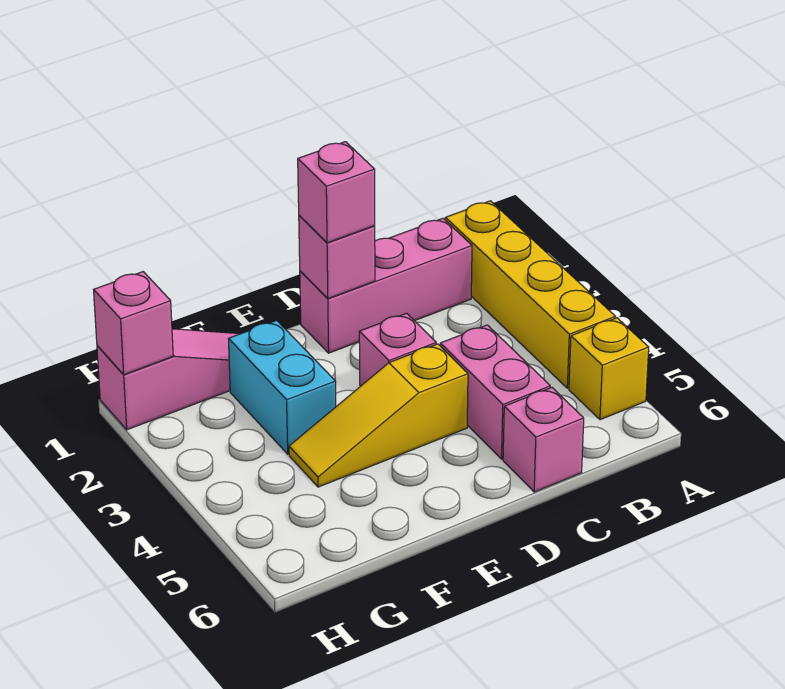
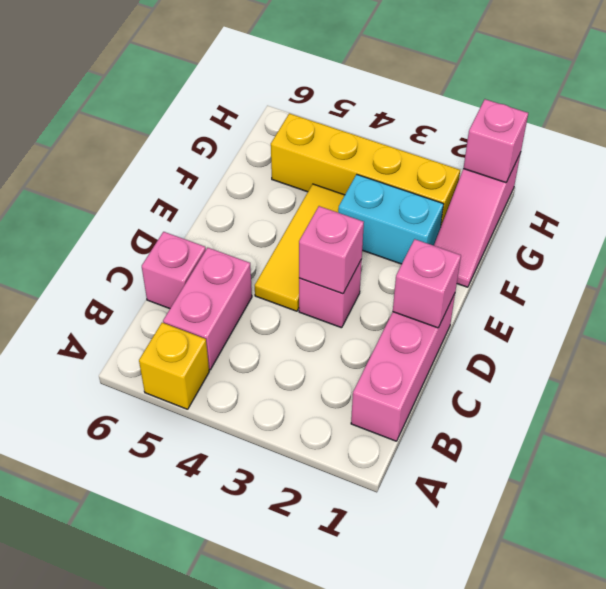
yellow 1x4 brick [445,201,616,388] -> yellow 1x4 brick moved to [271,113,460,225]
pink 1x2 brick [440,325,550,459] -> pink 1x2 brick turned to [163,248,252,370]
pink 1x1 brick [298,142,375,243] -> pink 1x1 brick moved to [299,206,364,294]
yellow 1x3 slope [289,344,468,487] -> yellow 1x3 tile [255,184,345,311]

